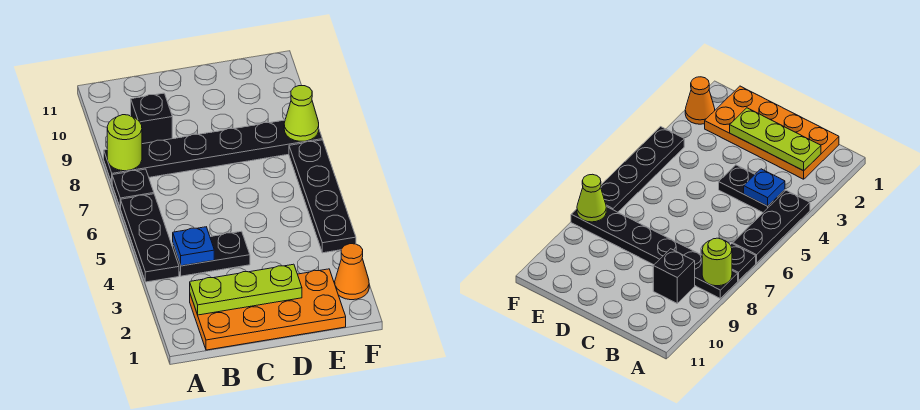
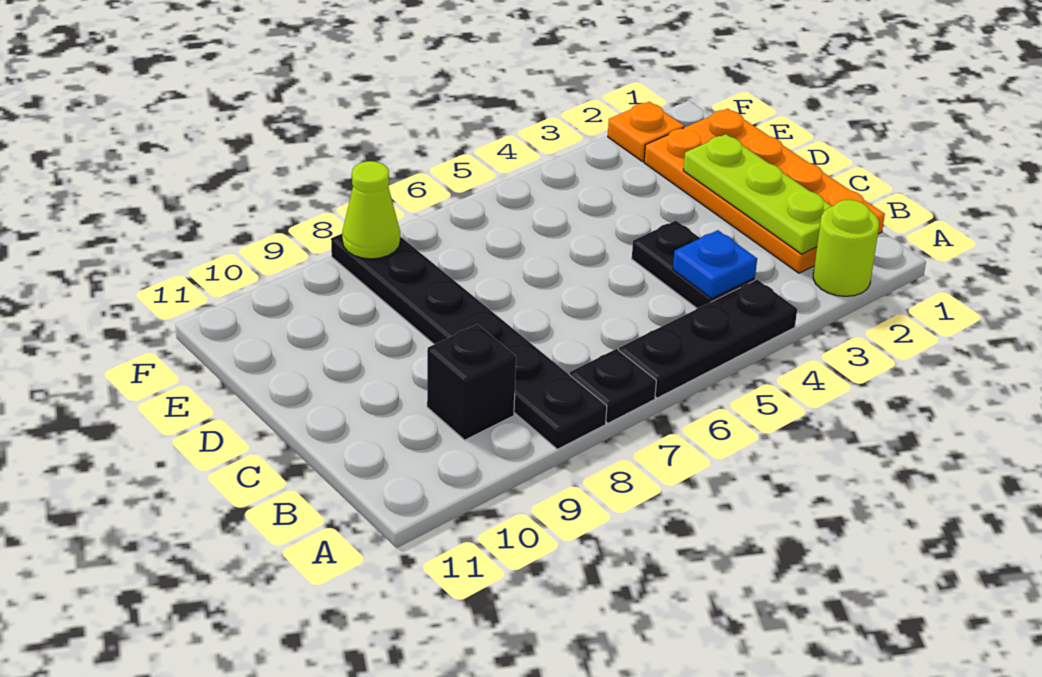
lime 1x1 round brick [107,115,142,171] -> lime 1x1 round brick moved to [813,200,879,296]
orange 1x1 cone [335,244,369,300] -> orange 1x1 plate [608,102,684,161]
black 1x4 plate [289,140,356,253] -> none

